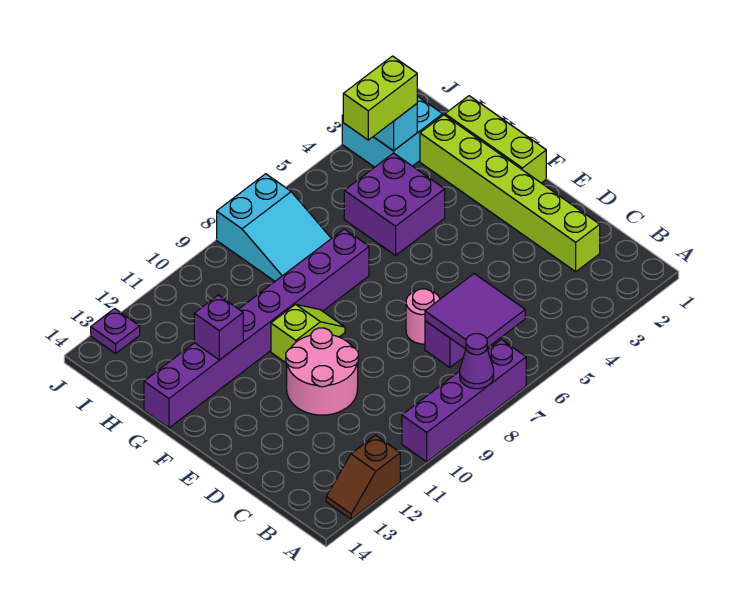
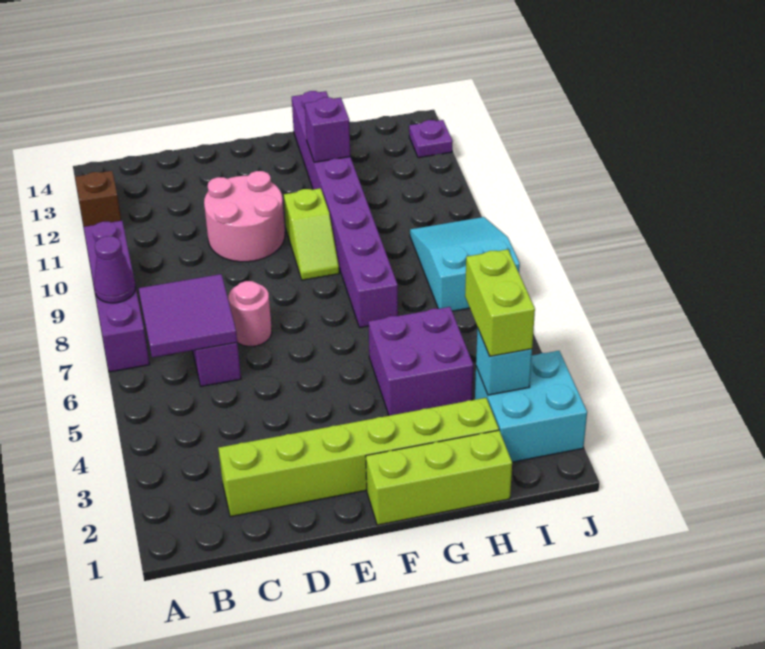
cyan 2x3 slope [217,174,331,281] -> cyan 2x3 slope turned to [410,217,520,311]

